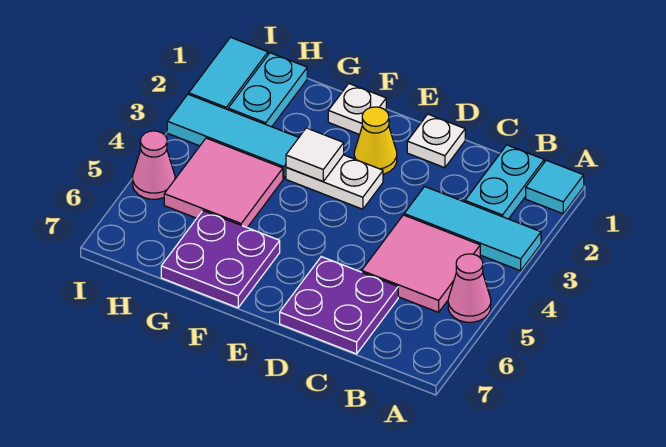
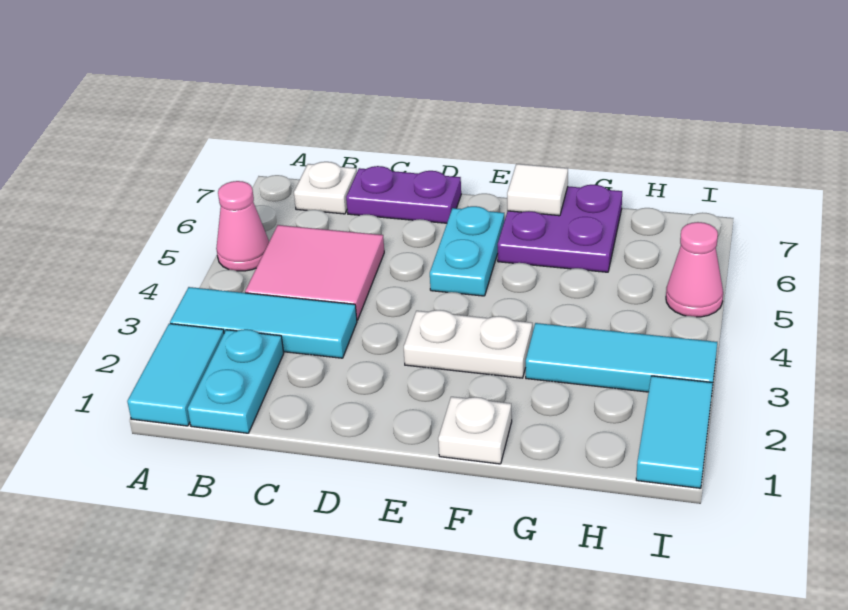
cyan 1x1 tile [526,160,584,214] -> cyan 1x2 tile [127,324,224,426]
purple 2x2 plate [280,257,398,354] -> purple 1x2 plate [346,166,461,223]
white 1x1 plate [407,114,465,168] -> white 1x1 plate moved to [294,162,357,214]
yellow 1x1 cone [354,107,397,174] -> none
white 1x1 tile [286,128,344,181] -> white 1x1 tile moved to [507,164,568,216]
pink 2x2 tile [164,138,283,227] -> none
cyan 1x2 plate [228,53,307,127] -> cyan 1x2 plate moved to [430,206,504,296]

